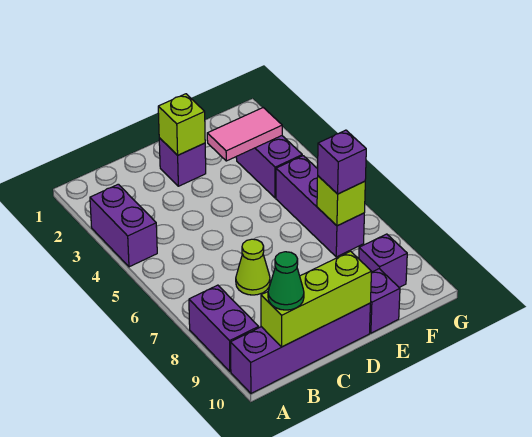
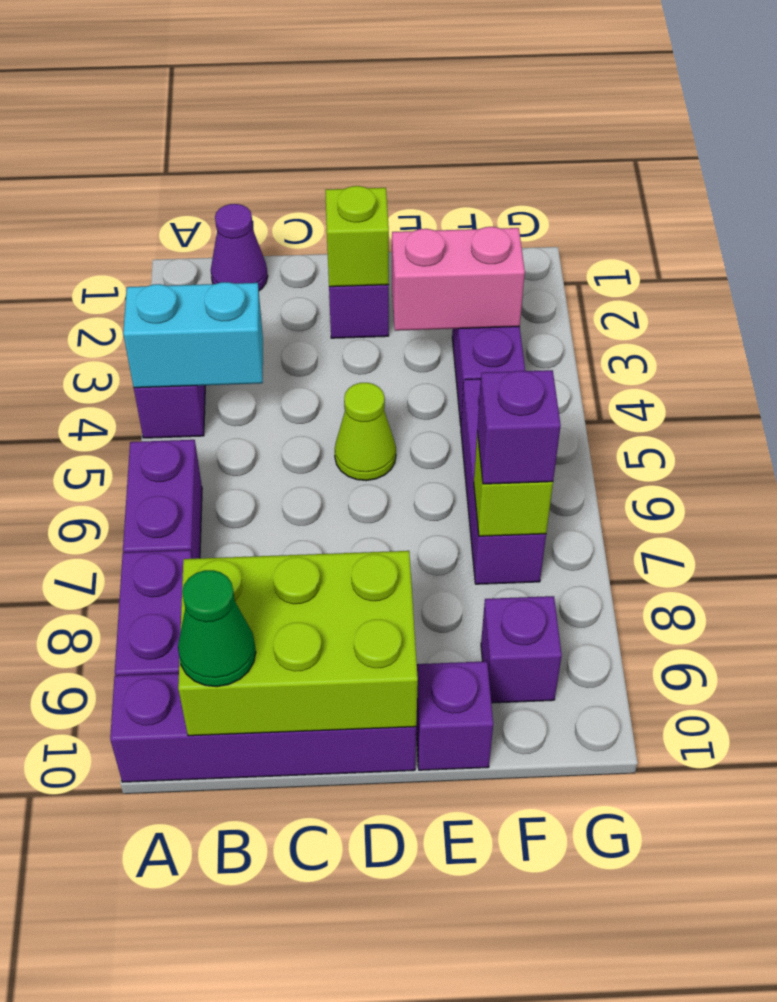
none -> cyan 1x2 brick [123,282,263,388]
none -> purple 1x2 brick [123,440,202,559]
none -> purple 1x1 cone [211,204,268,291]
lime 1x3 brick [261,251,371,347] -> lime 2x3 brick [178,551,418,736]
lime 1x1 cone [236,239,270,295] -> lime 1x1 cone moved to [335,383,396,481]
pink 1x2 tile [207,108,282,161] -> pink 1x2 brick [392,227,525,331]

